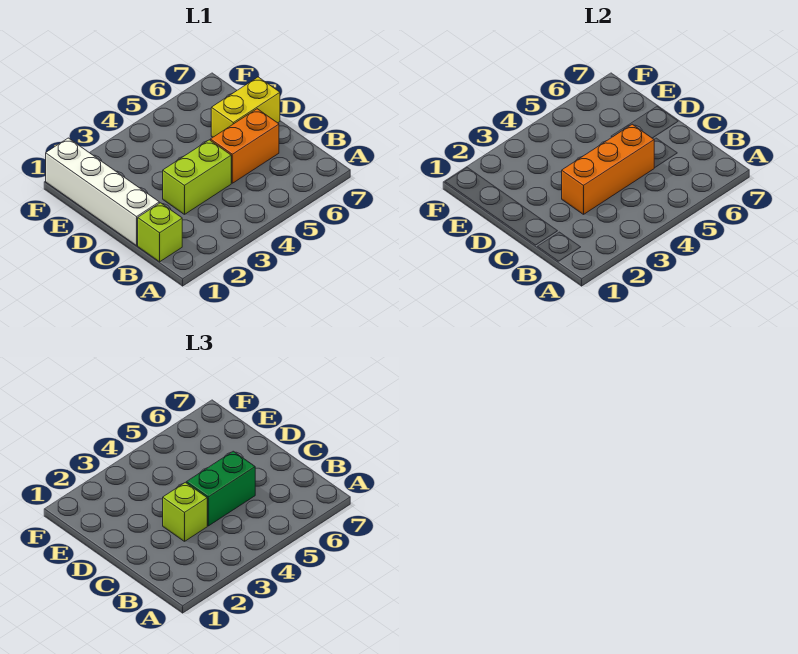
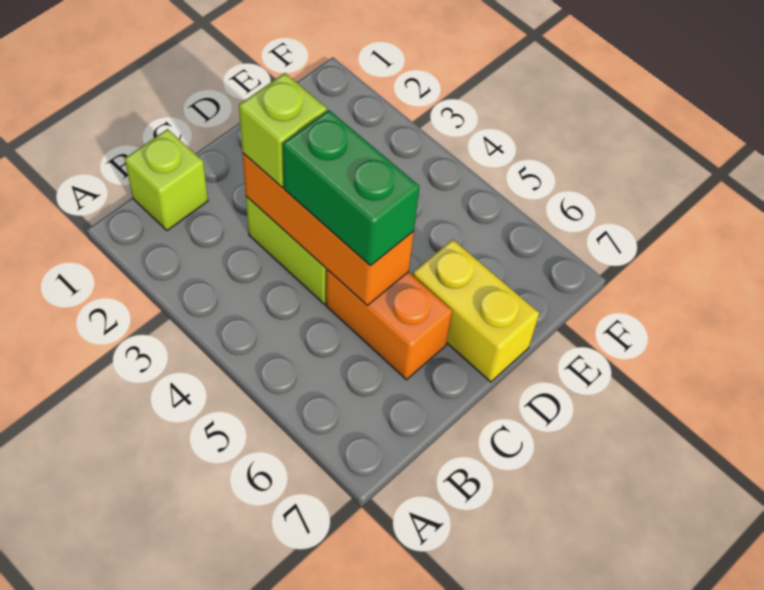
white 1x4 brick [46,138,159,246] -> none

